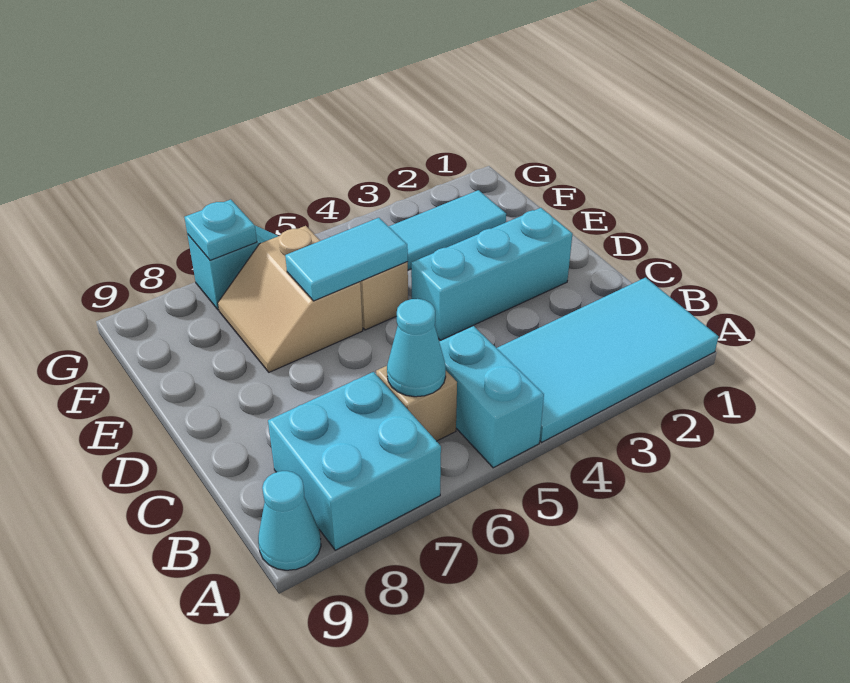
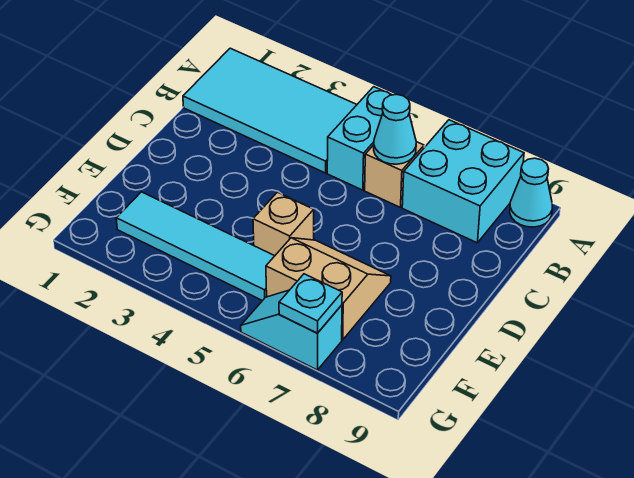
cyan 1x3 brick [411,208,572,340] -> none
cyan 1x2 tile [285,218,408,301] -> none
tan 2x2 slope [218,226,363,372] -> tan 2x2 slope turned to [266,238,391,340]

